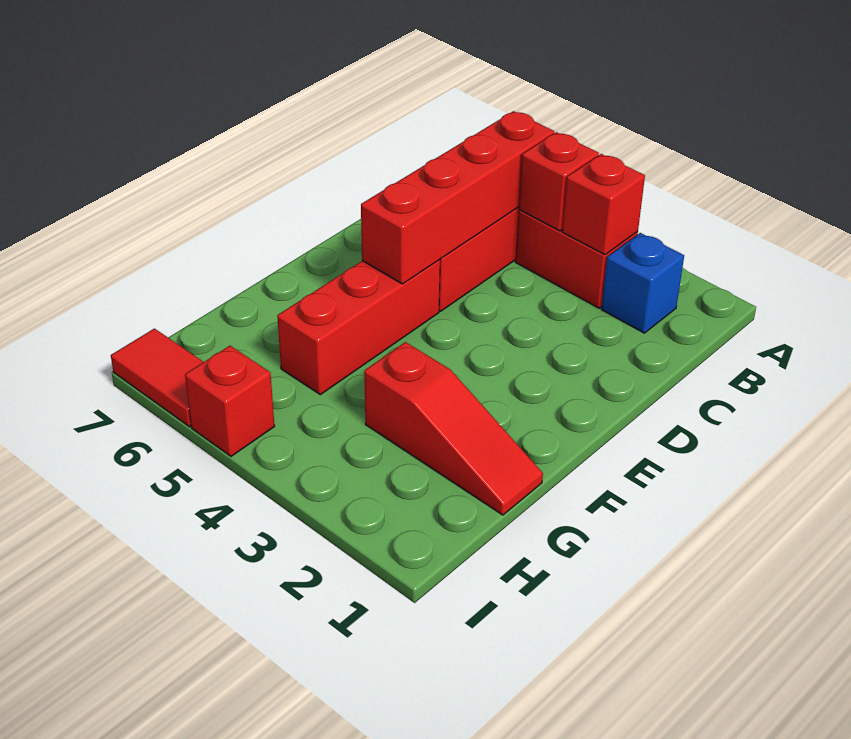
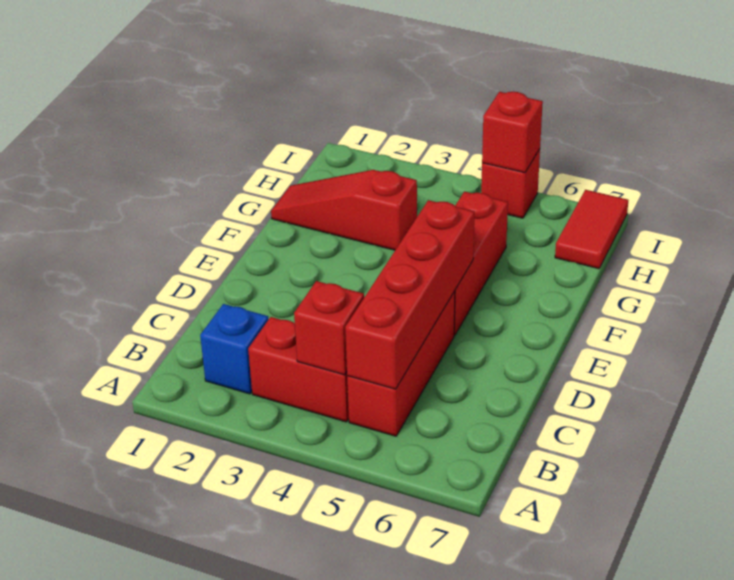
red 1x1 brick [562,154,645,255] -> red 1x1 brick moved to [482,92,543,173]
red 1x2 tile [111,329,203,427] -> red 1x2 tile turned to [555,190,628,269]

